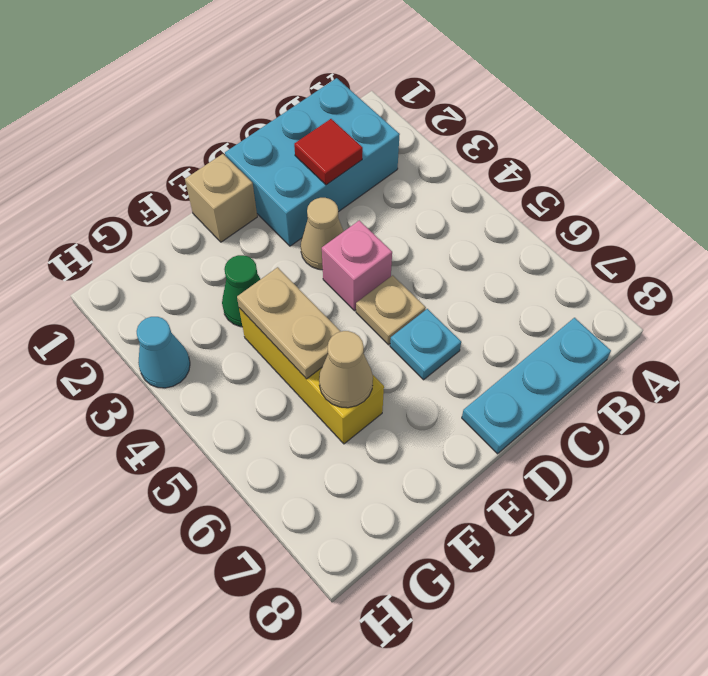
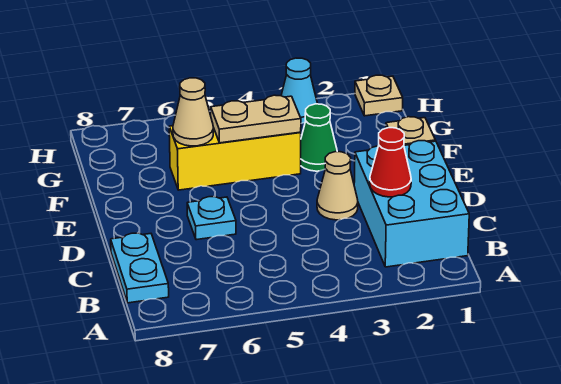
cyan 1x3 plate [462,318,611,454] -> cyan 1x2 plate [111,233,169,303]
red 1x1 tile [294,119,363,185] -> red 1x1 cone [370,128,411,197]
pink 1x1 brick [322,220,392,311] -> none
tan 1x1 plate [356,275,426,345] -> tan 1x1 plate moved to [355,75,403,116]

